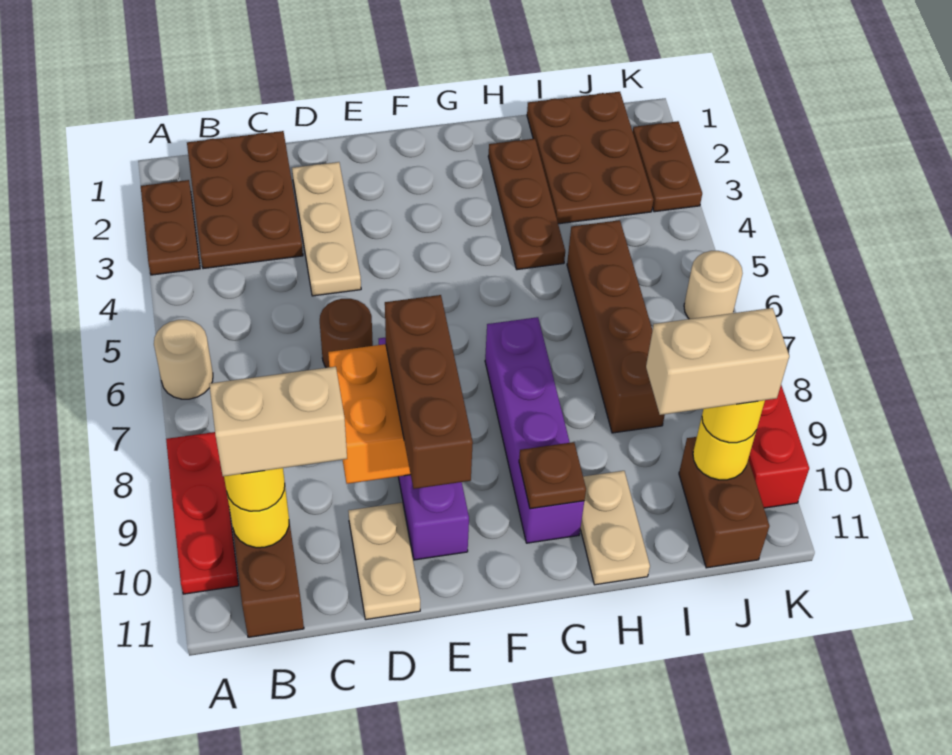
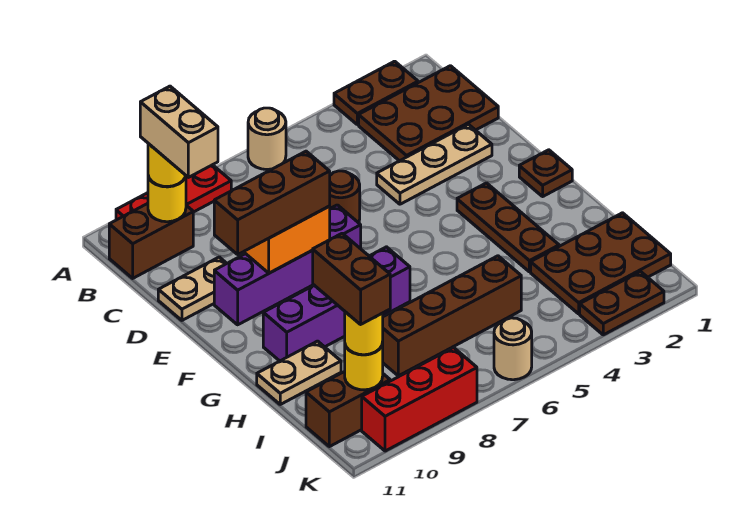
brown 1x1 plate [519,442,586,509] -> brown 1x1 plate moved to [519,150,572,196]
brown 1x3 plate [488,139,565,270] -> brown 1x3 plate turned to [457,183,559,272]
tan 1x2 brick [646,308,789,415] -> brown 1x2 brick [313,233,390,324]

